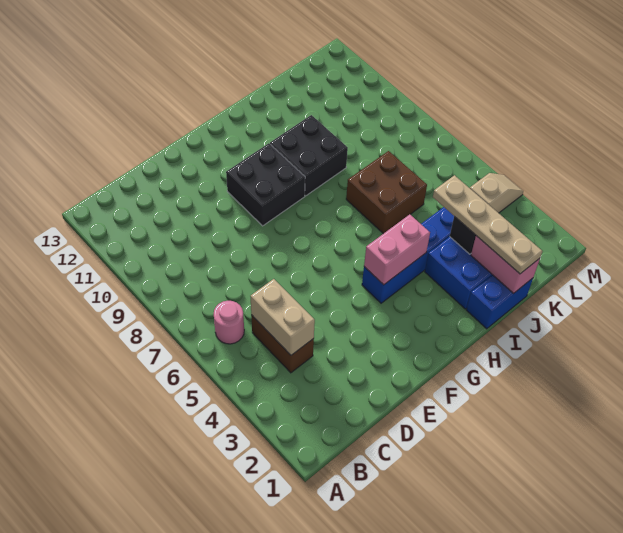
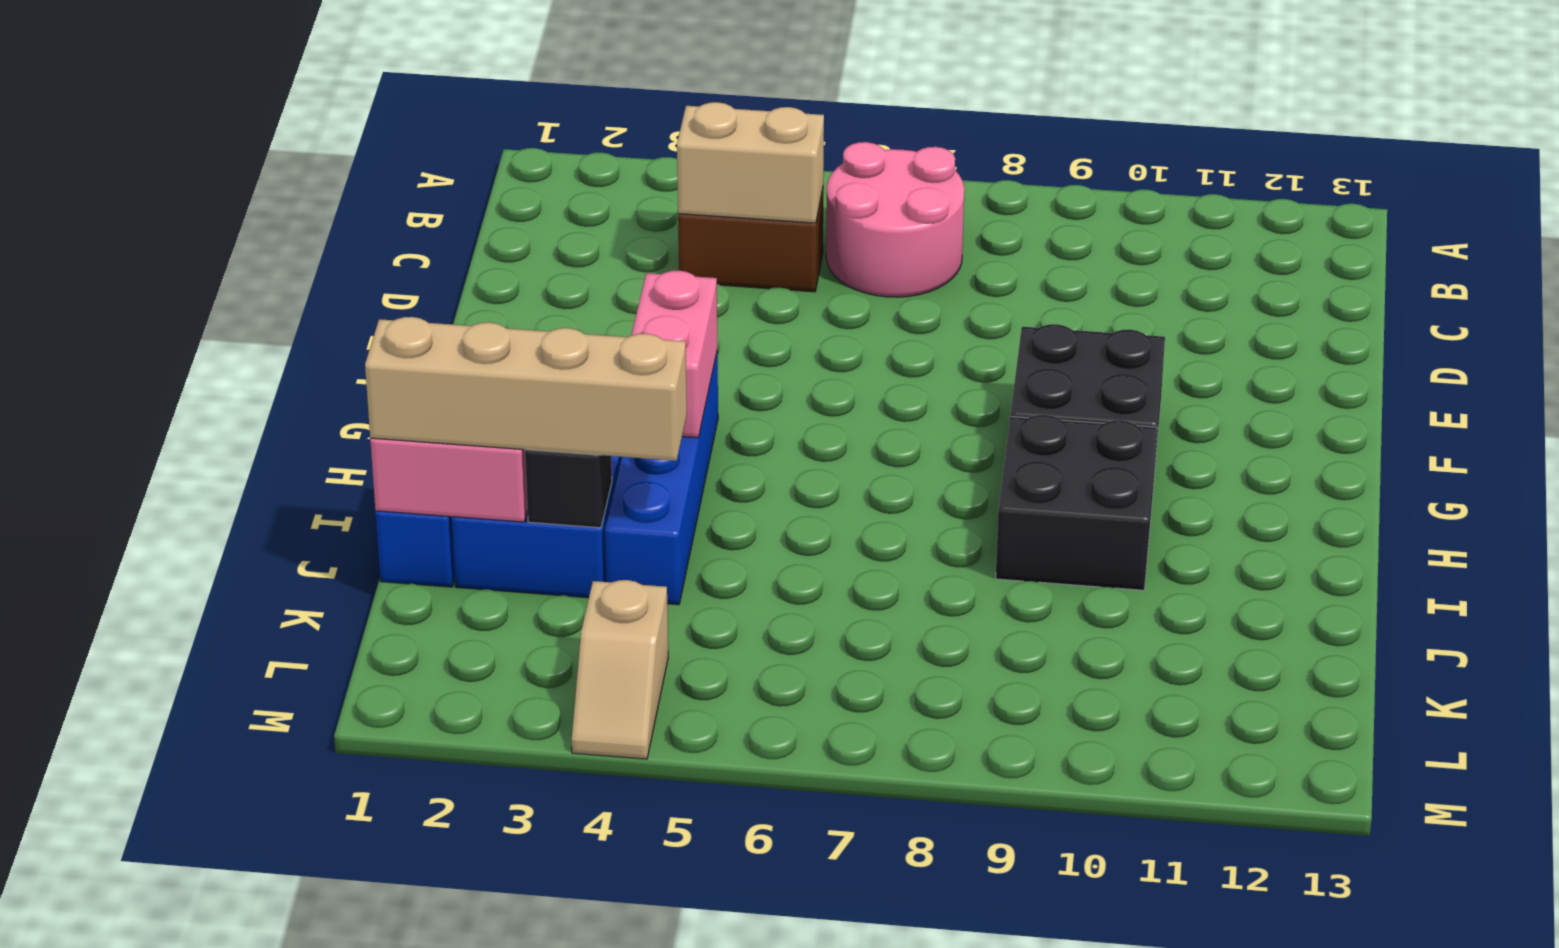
pink 1x1 round brick [214,301,244,344] -> pink 2x2 round brick [826,142,964,297]
brown 2x2 brick [346,151,427,234] -> none
tan 1x4 plate [433,175,542,274] -> tan 1x4 brick [365,317,687,461]

